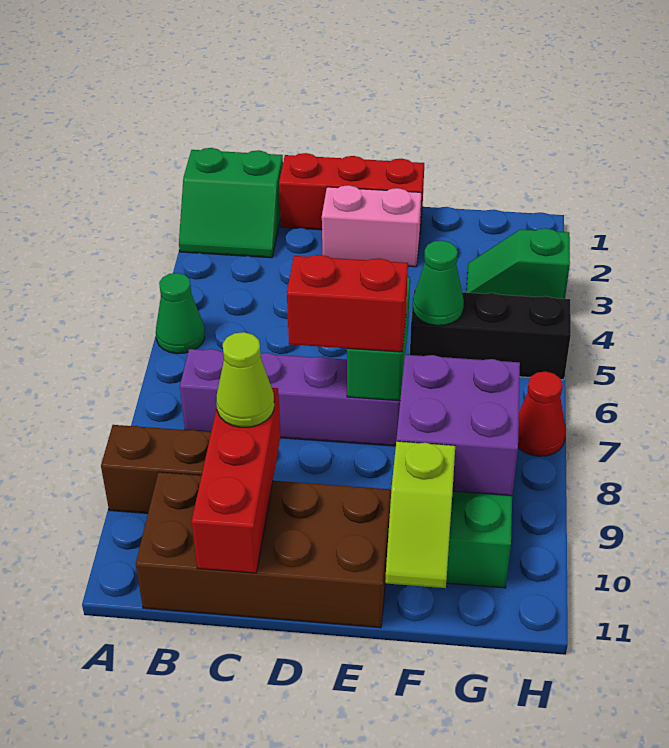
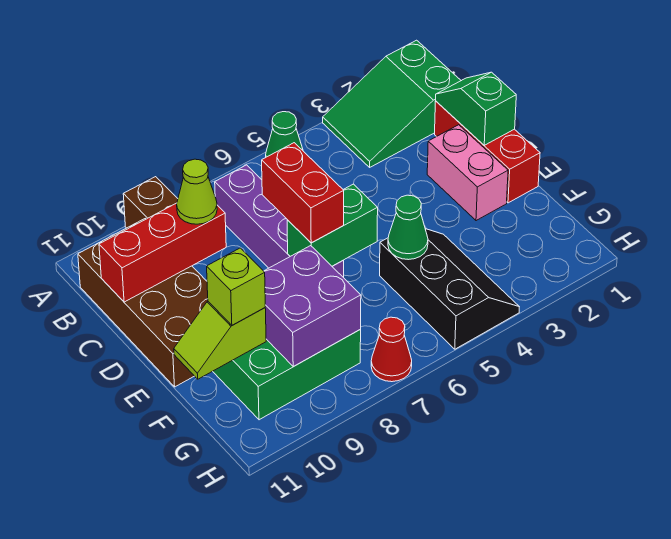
green 2x2 slope [179,148,283,258] -> green 2x3 slope [323,40,461,167]
none -> lime 1x1 brick [207,248,265,325]
green 1x2 slope [466,228,570,299] -> green 1x2 slope moved to [436,72,516,145]

